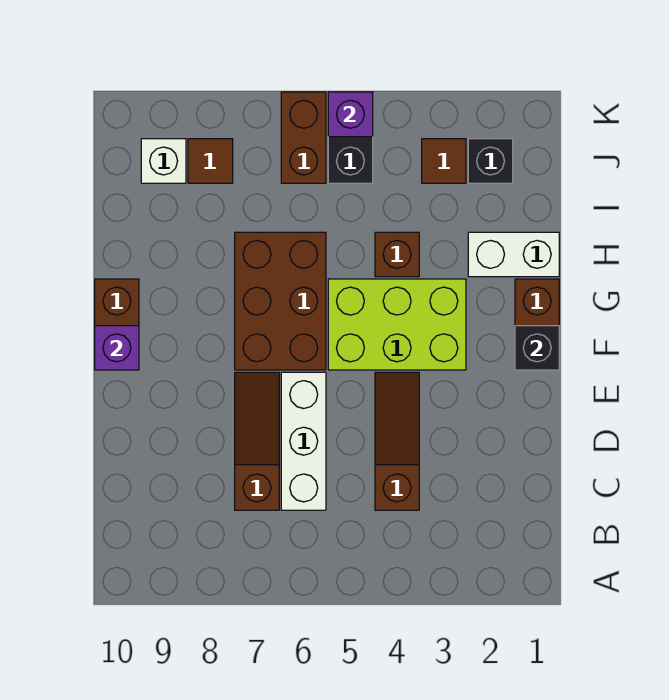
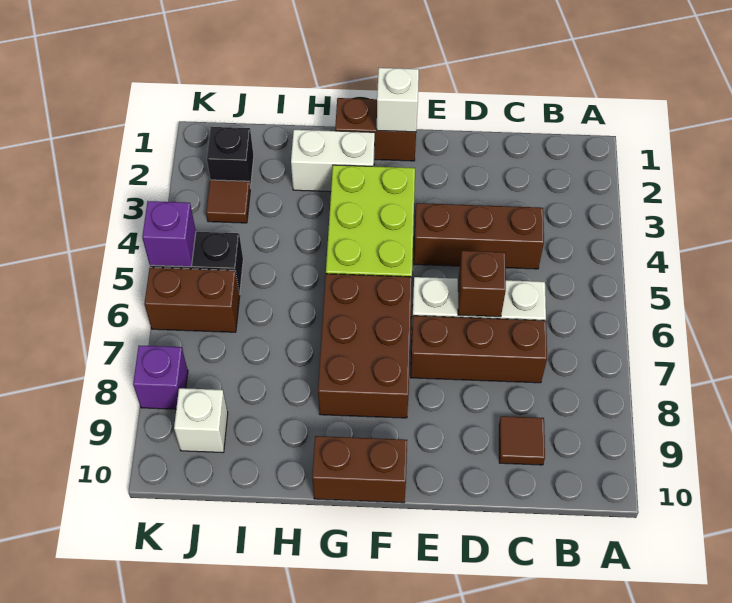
brown 1x3 slope [375,372,419,510] -> brown 1x3 brick [414,203,544,269]
brown 1x3 slope [235,372,279,510] -> brown 1x3 brick [410,316,547,383]
black 1x1 brick [515,326,559,370] -> white 1x1 brick [377,68,419,132]
brown 2x3 brick [235,232,326,370] -> brown 2x3 brick turned to [318,274,412,418]
purple 1x1 brick [95,326,139,370] -> purple 1x1 brick moved to [133,345,188,409]
white 1x2 brick [468,232,559,277] -> white 1x2 brick turned to [291,130,375,192]
brown 1x1 brick [375,232,419,277] -> brown 1x1 brick moved to [458,251,506,317]
brown 1x1 tile [188,139,233,183] -> brown 1x1 tile moved to [499,416,545,465]

